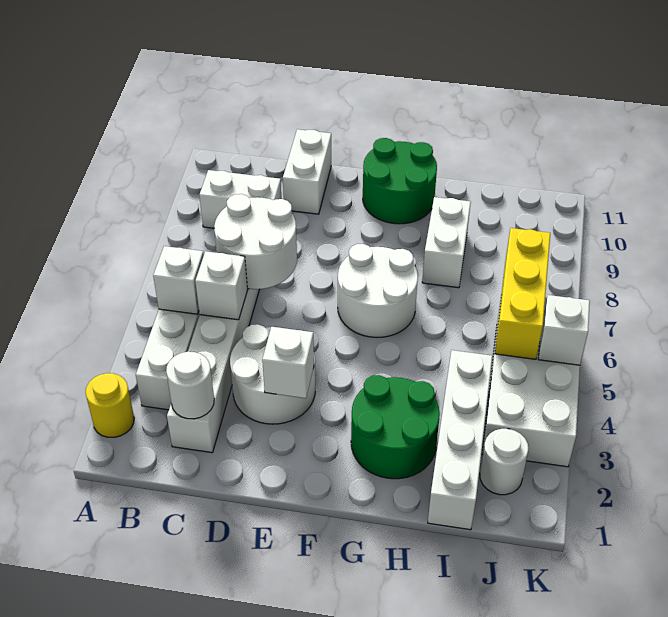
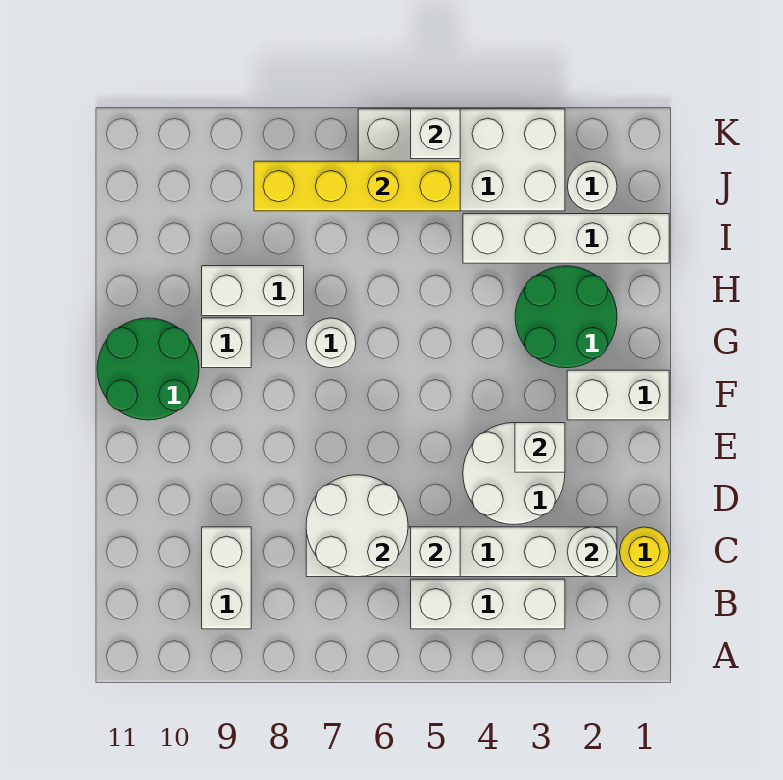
yellow 1x1 round brick [85,373,134,437] -> yellow 1x1 round brick moved to [620,527,669,577]
white 1x1 brick [153,246,204,314] -> white 1x1 brick moved to [202,318,251,368]
white 1x2 brick [283,129,331,214] -> white 1x2 brick moved to [567,370,669,420]
white 2x2 round brick [338,244,418,337] -> white 1x1 round brick [306,318,356,368]
yellow 1x3 brick [495,228,550,359] -> yellow 1x4 brick [254,161,460,211]

